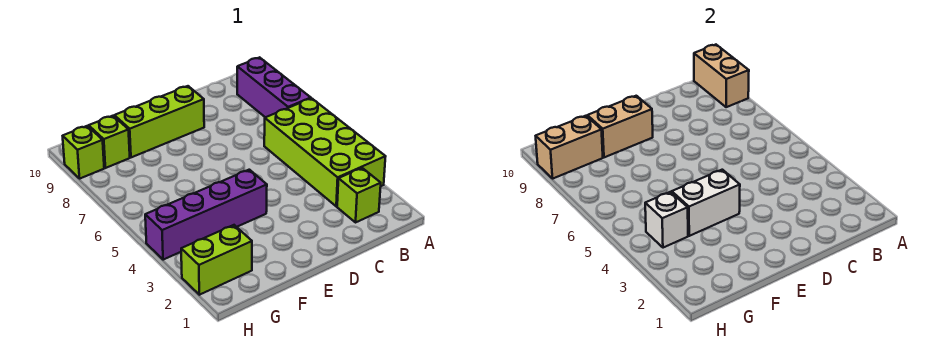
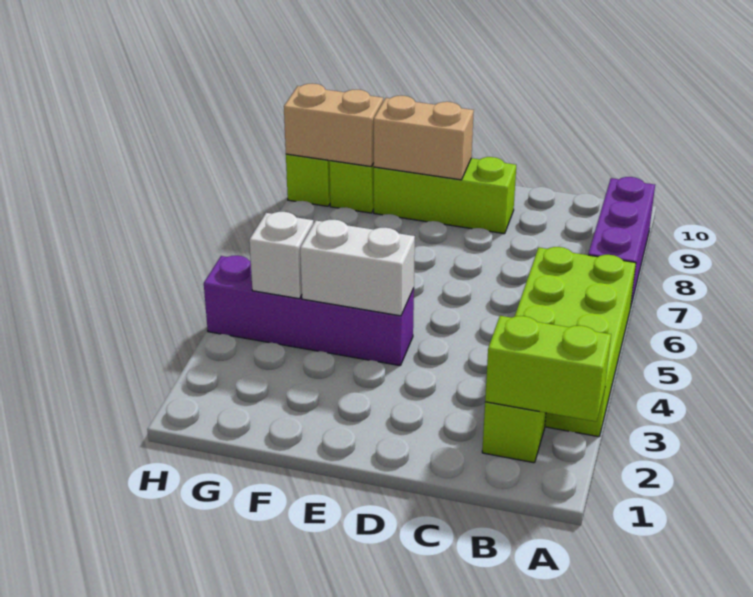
tan 1x2 brick [694,45,749,107] -> none
lime 1x2 brick [181,225,252,295] -> lime 1x2 brick moved to [485,316,611,422]

